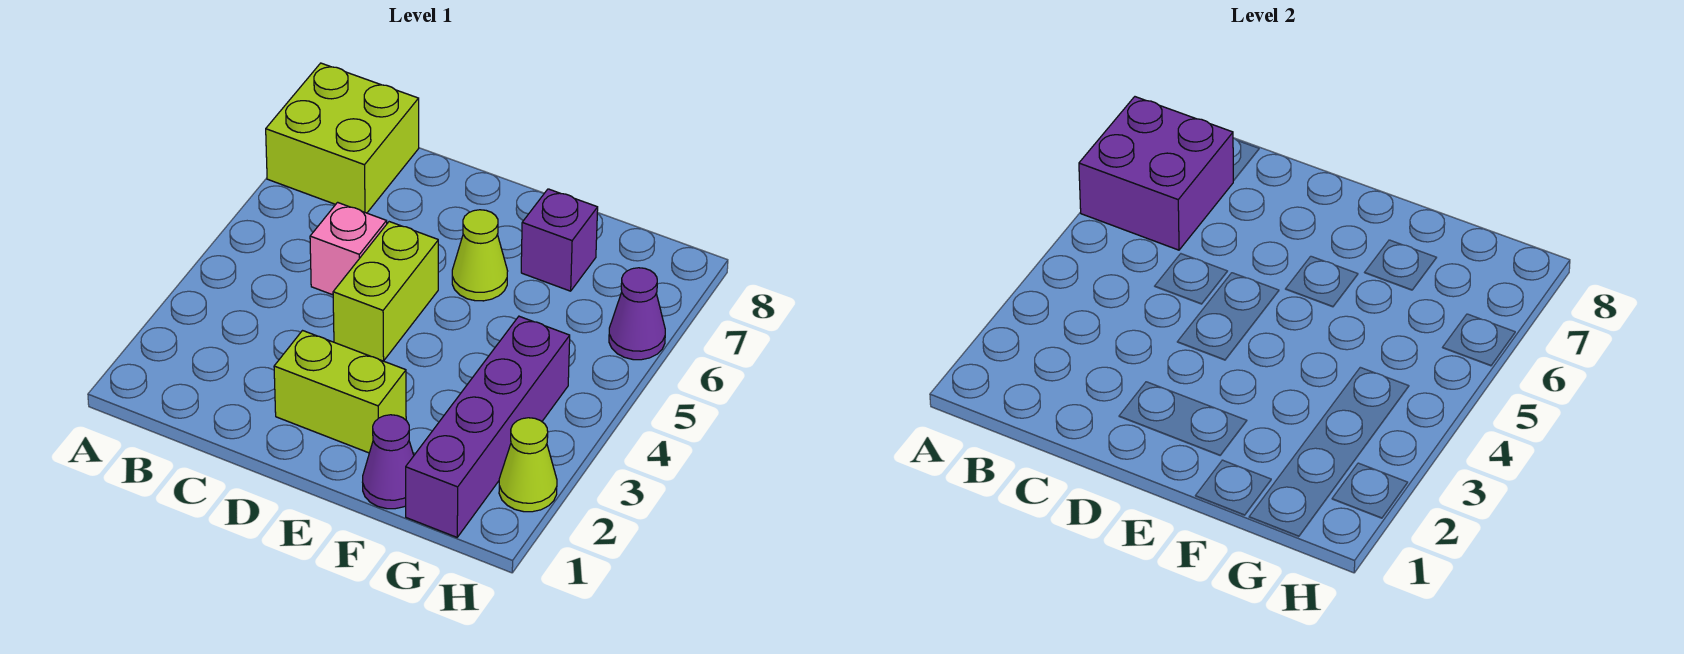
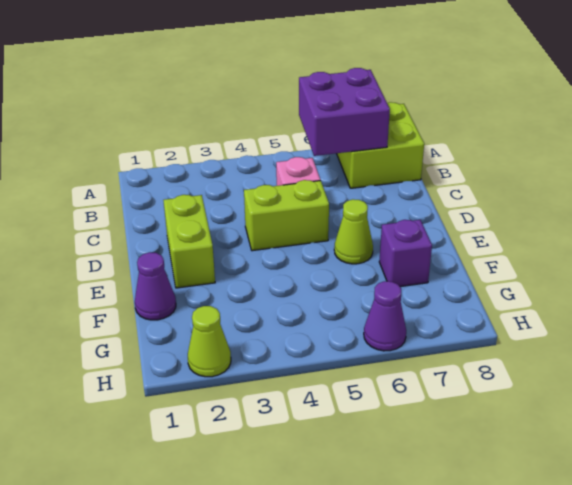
purple 1x4 brick [406,316,570,537] -> none

